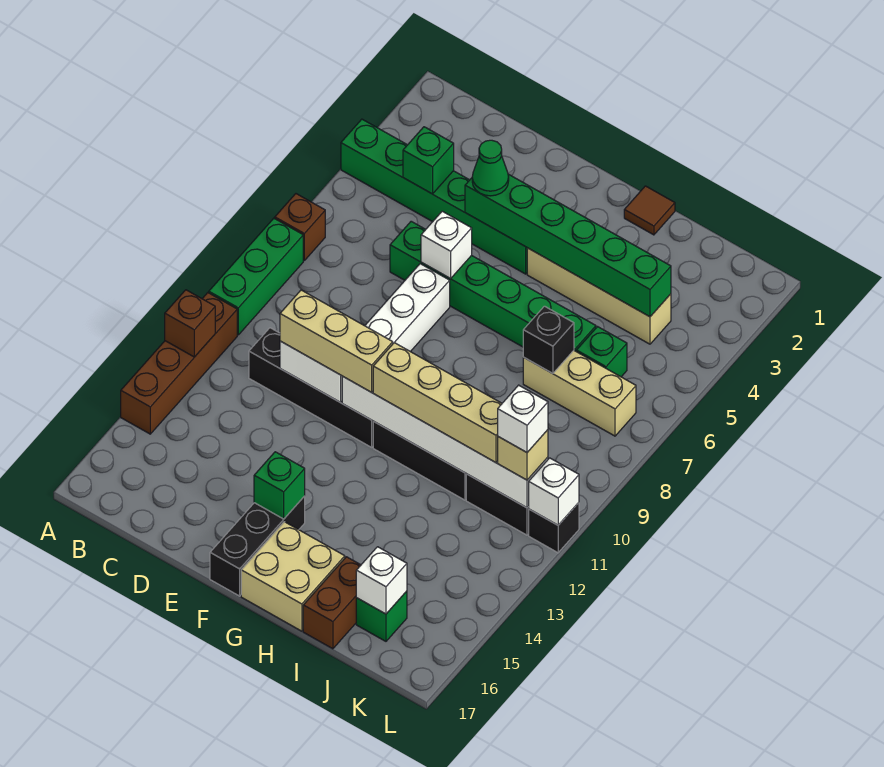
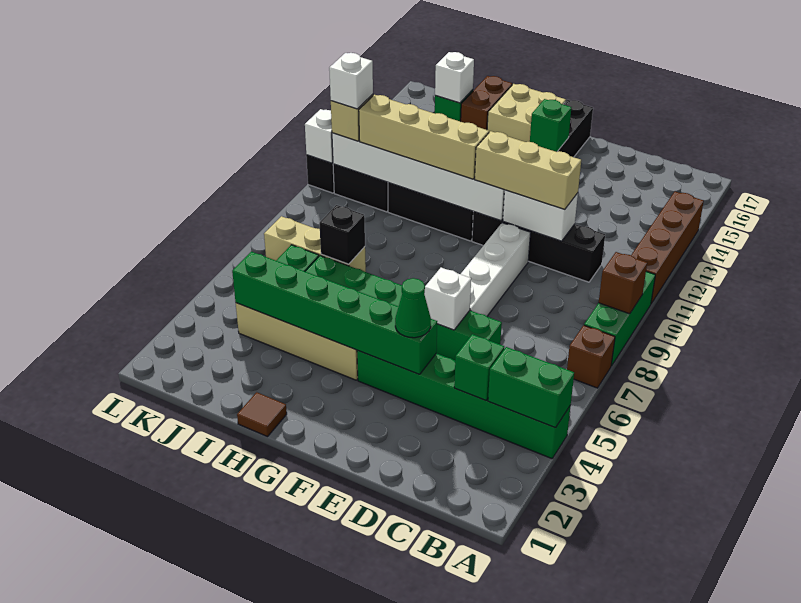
none -> green 1x2 brick [488,347,574,428]
brown 1x1 brick [165,290,215,357] -> brown 1x1 brick moved to [599,252,647,314]

